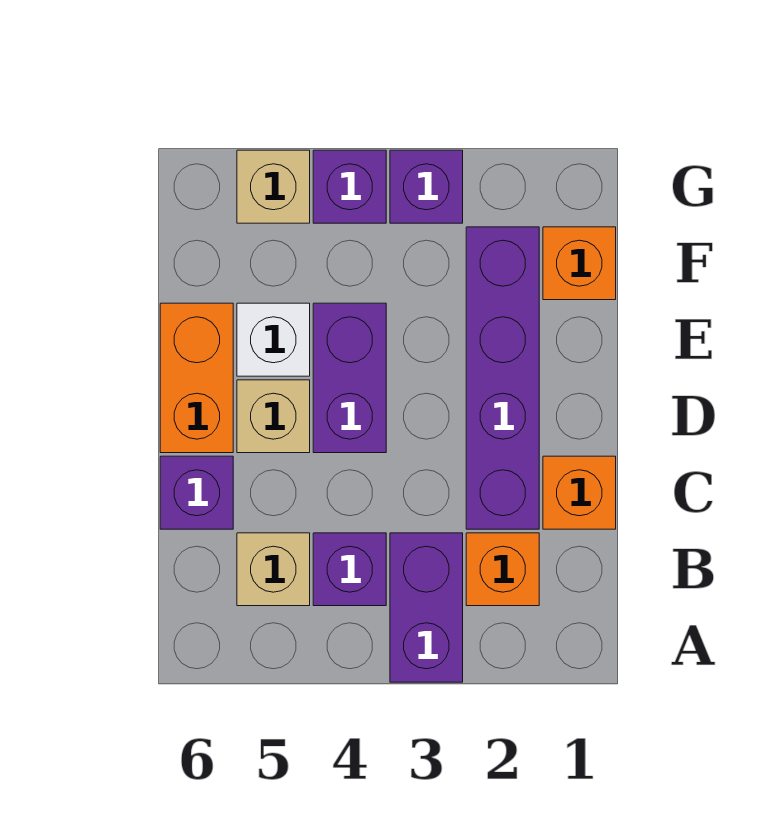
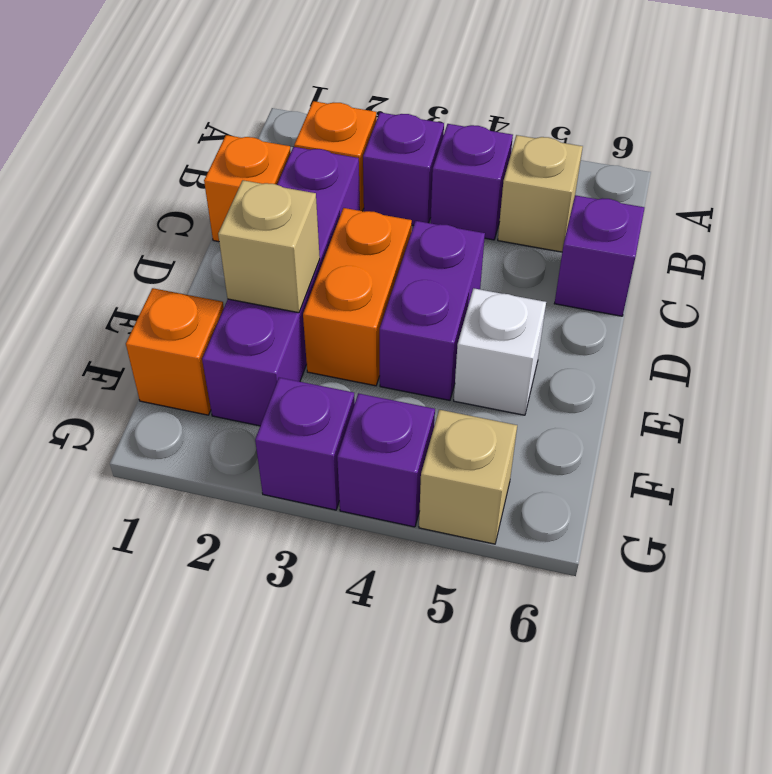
purple 1x2 brick [390,533,463,682] -> purple 1x1 brick [363,112,444,226]
tan 1x1 brick [237,380,310,453] -> tan 1x1 brick moved to [218,180,320,313]
orange 1x2 brick [160,303,233,453] -> orange 1x2 brick moved to [303,208,412,386]

